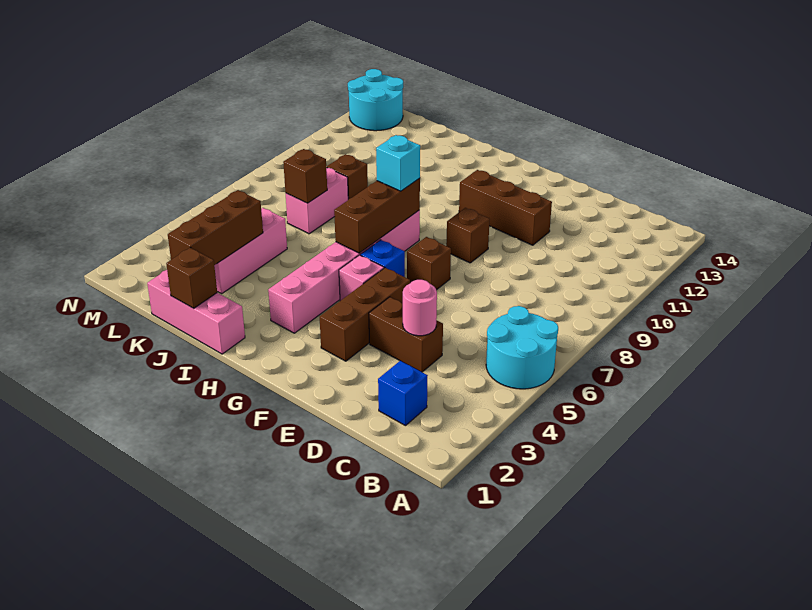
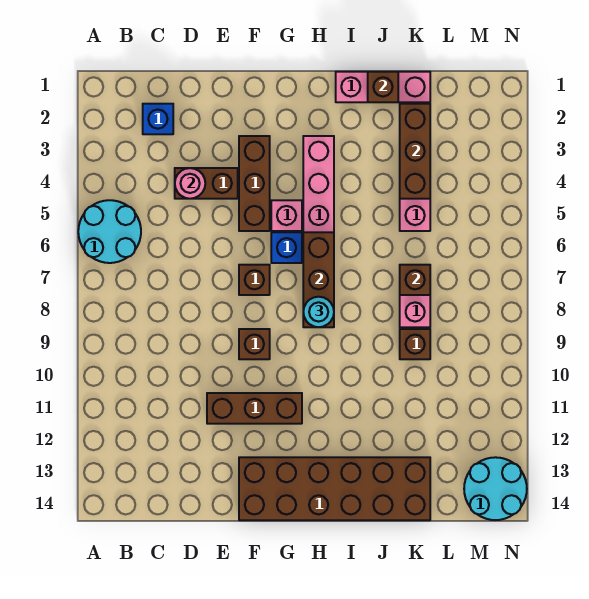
none -> brown 2x6 brick [239,457,430,520]
cyan 1x1 brick [376,135,420,191] -> cyan 1x1 round brick [303,297,334,327]

